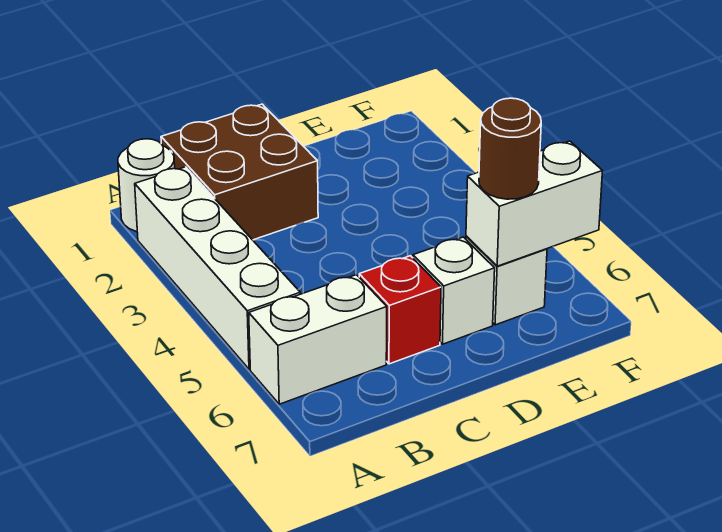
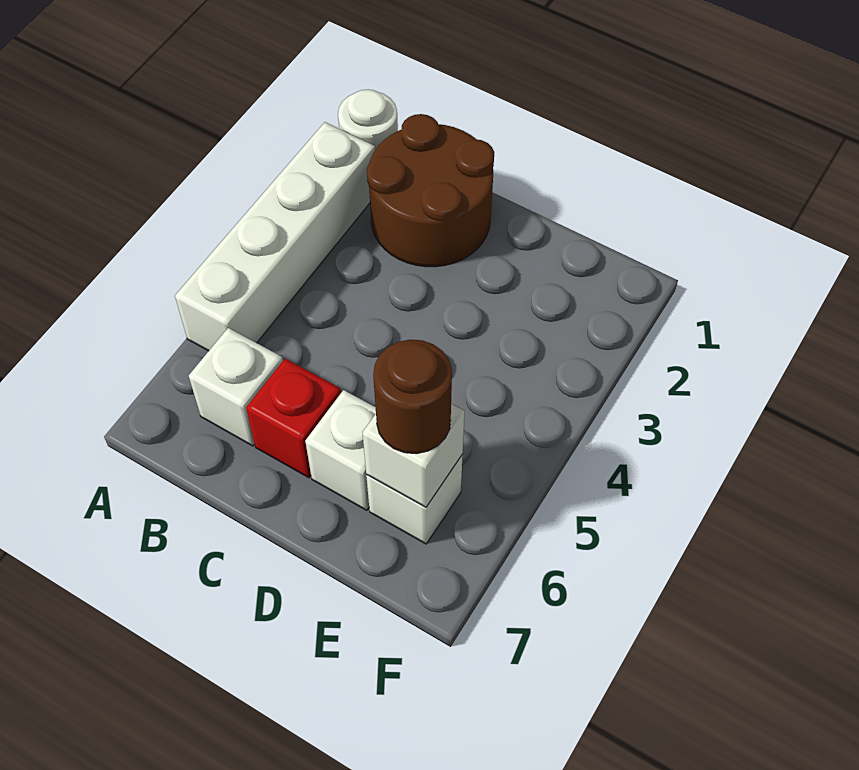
white 1x2 brick [249,275,387,404] -> white 1x1 brick [189,328,283,446]
brown 2x2 brick [161,104,318,240] -> brown 2x2 round brick [367,114,494,267]
white 1x2 brick [466,141,602,266] -> white 1x1 brick [362,404,465,507]

